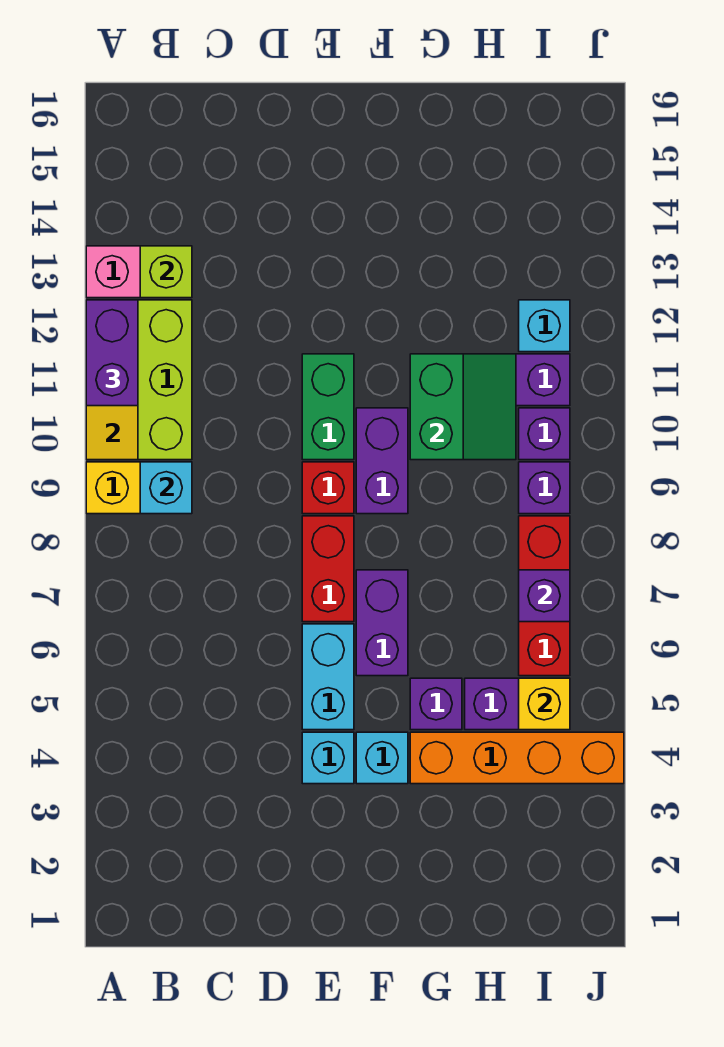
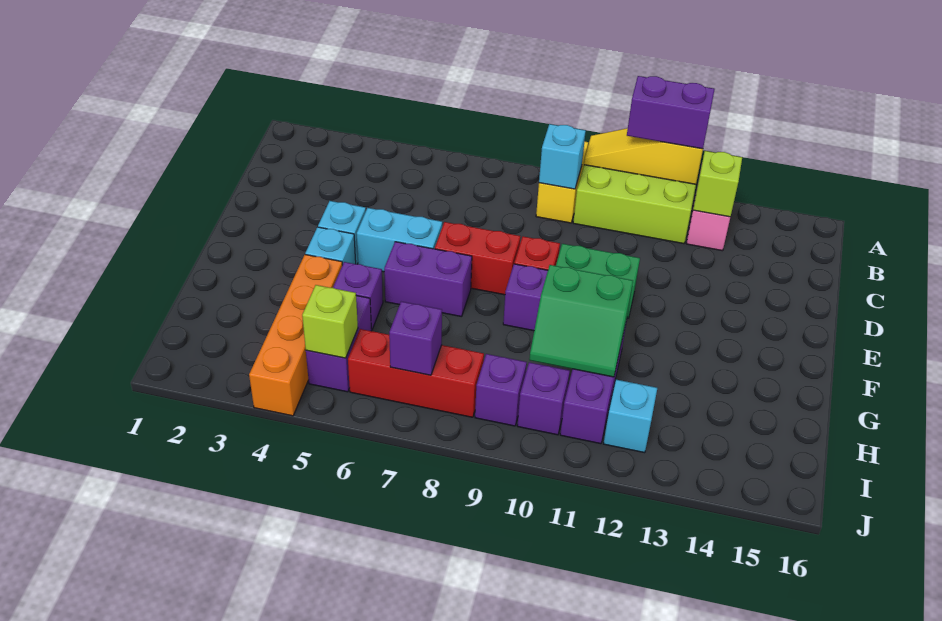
yellow 1x1 brick [519,678,570,730] -> lime 1x1 brick [302,285,358,358]

